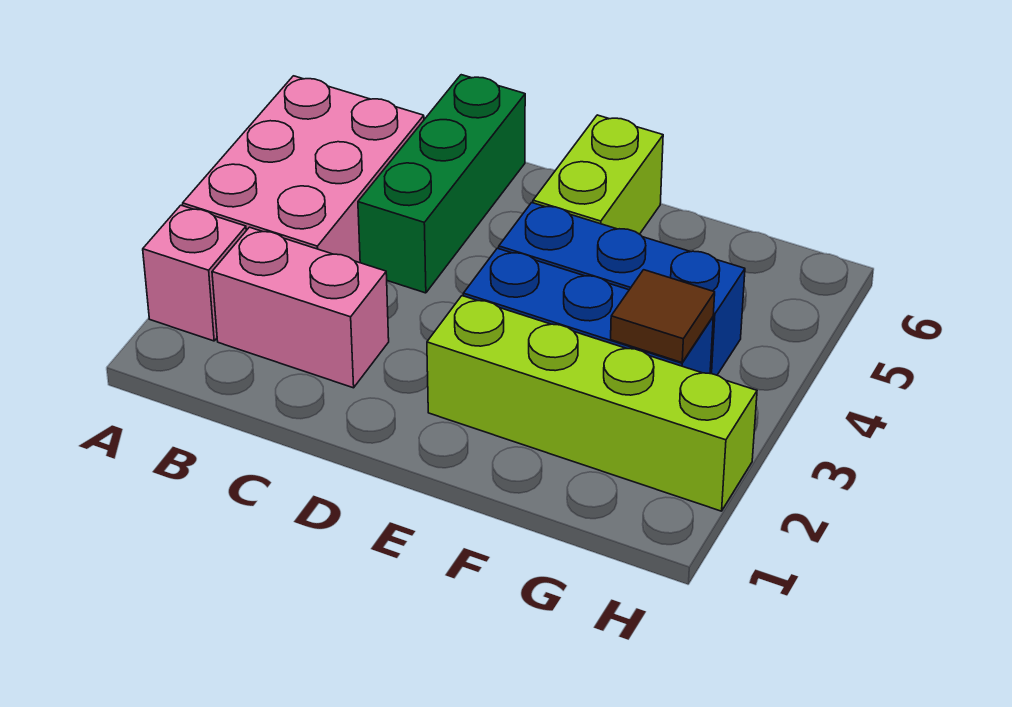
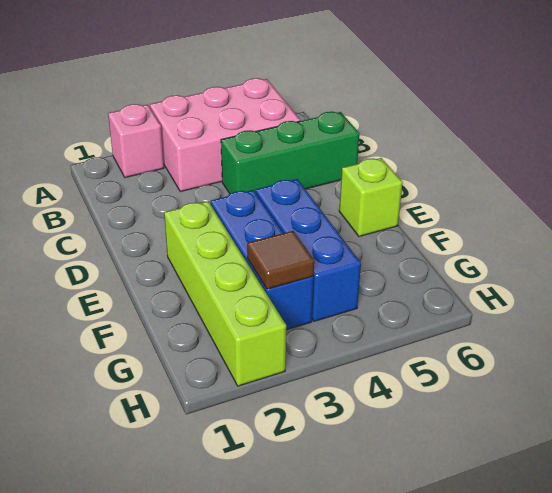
pink 1x2 brick [212,227,389,388] -> none
lime 1x2 brick [533,115,663,234] -> lime 1x1 brick [339,158,403,237]

